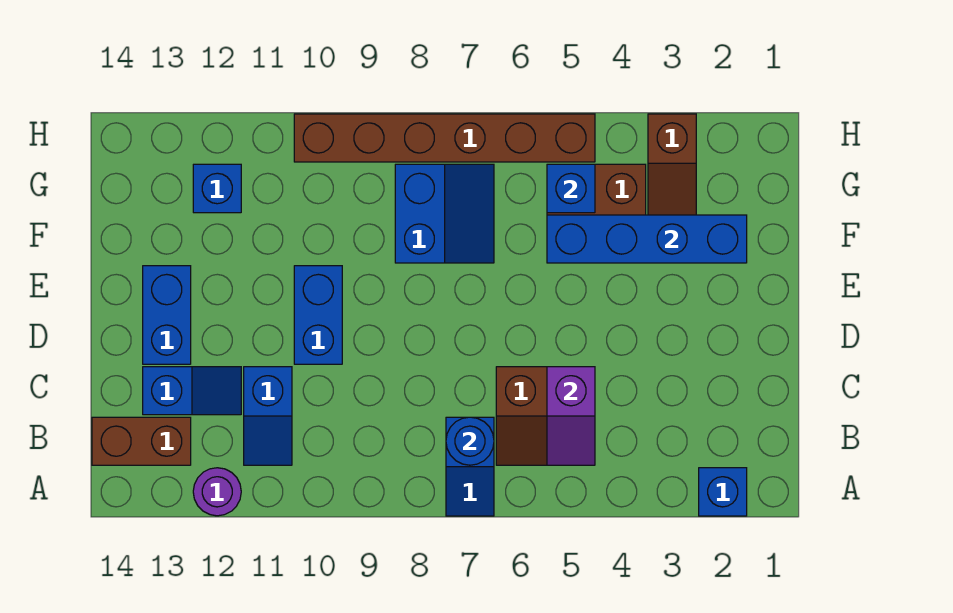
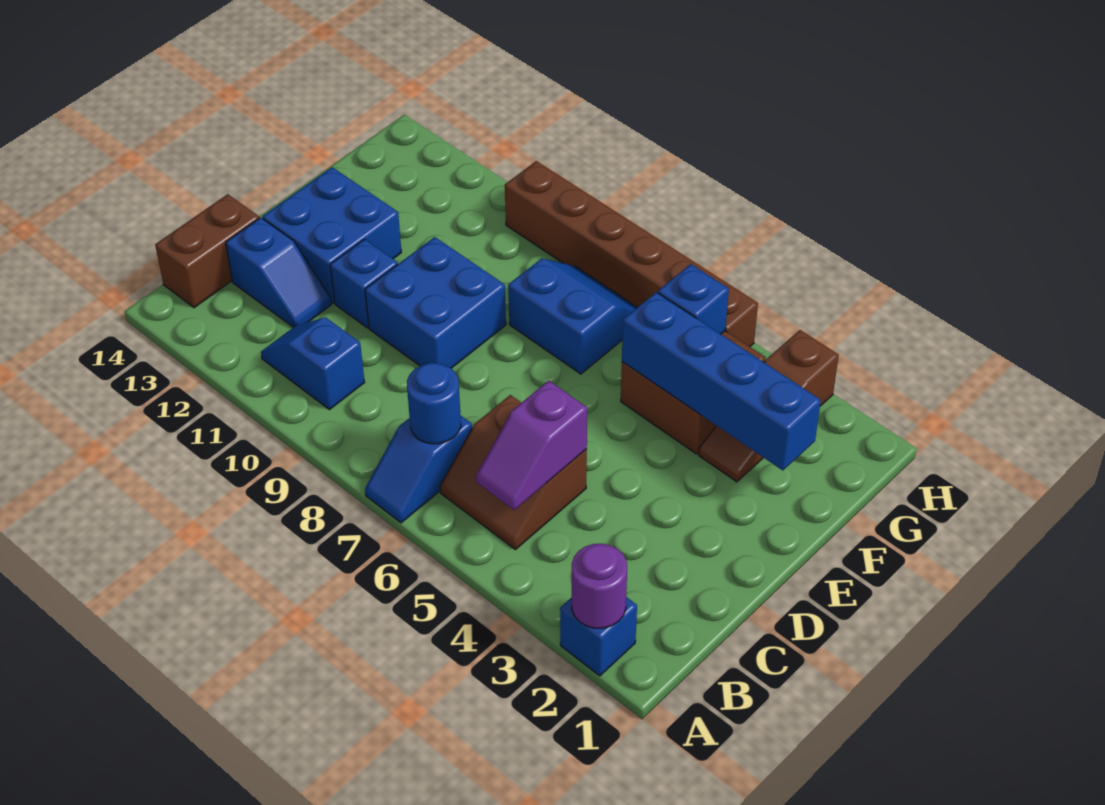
purple 1x1 round brick [193,468,241,516] -> purple 1x1 round brick moved to [572,544,627,628]
blue 1x2 slope [244,367,292,465] -> blue 1x2 slope turned to [261,317,365,410]
brown 1x2 brick [92,417,191,465] -> brown 1x2 brick turned to [155,194,259,308]
blue 1x2 brick [294,266,342,364] -> blue 2x2 brick [365,237,506,368]
blue 1x2 brick [143,266,191,364] -> blue 2x2 brick [262,167,401,303]
blue 2x2 slope [395,164,494,263] -> blue 2x2 slope turned to [508,258,637,374]
blue 1x1 brick [193,164,241,213] -> blue 1x1 brick moved to [330,239,398,328]

